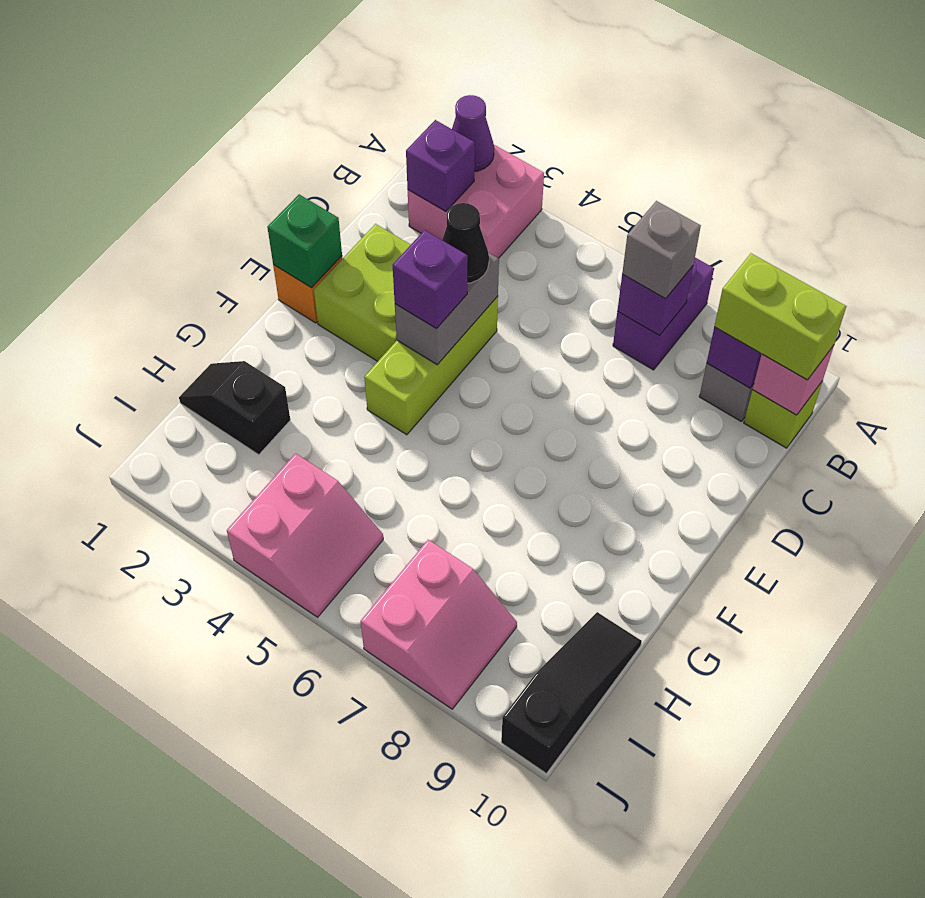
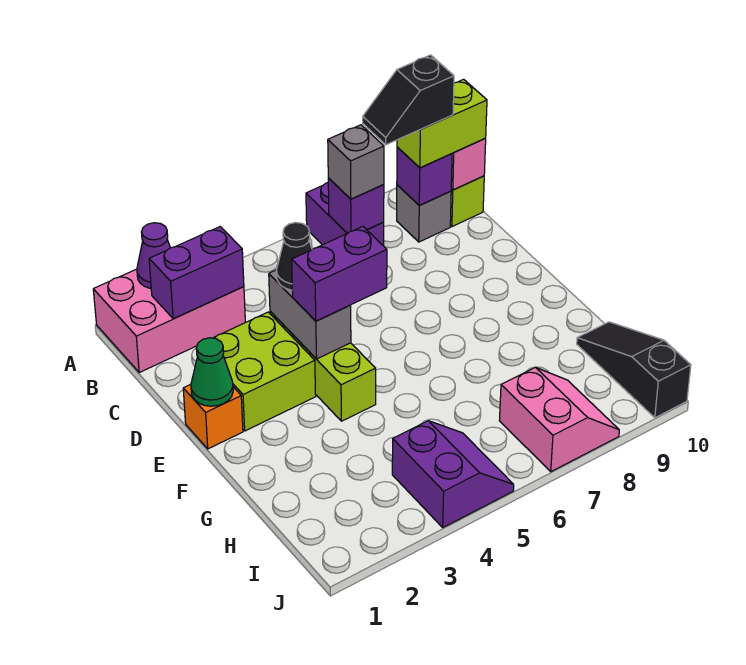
pink 2x2 brick [408,145,544,258] -> pink 2x3 brick [93,269,245,372]
purple 1x1 brick [406,120,475,212] -> purple 1x2 brick [149,227,244,319]
green 1x1 brick [267,194,342,288] -> green 1x1 cone [191,338,233,406]
purple 1x1 brick [393,230,468,329] -> purple 1x2 brick [292,227,387,321]
black 1x2 slope [179,361,290,455] -> black 1x2 slope moved to [363,55,454,145]
pink 2x2 slope [227,453,383,617] -> purple 2x2 slope [392,421,514,527]

